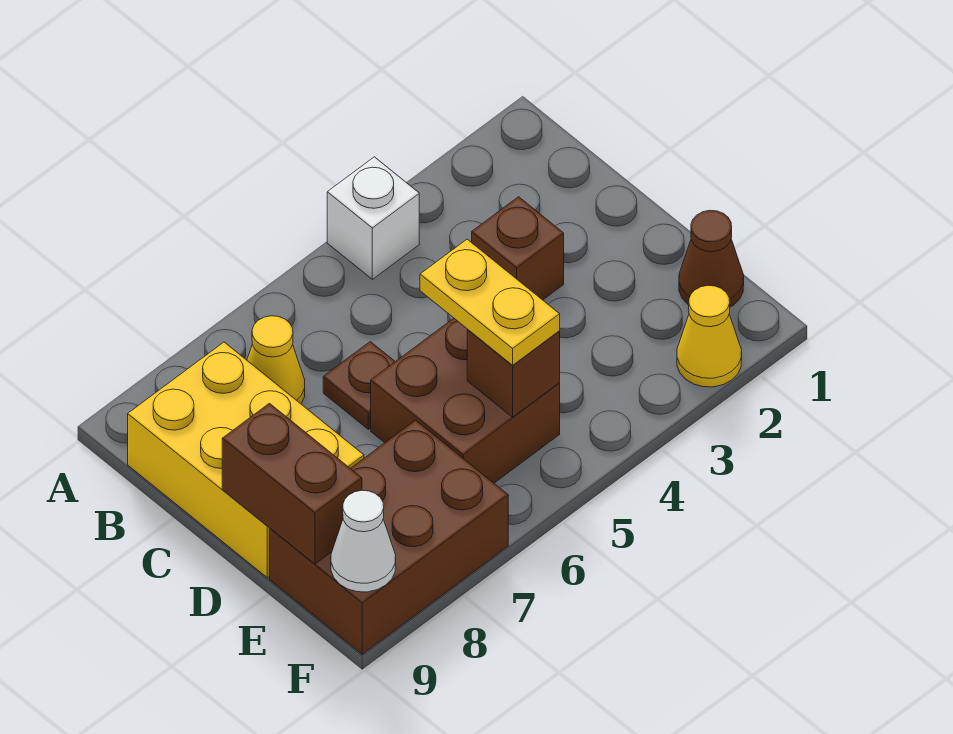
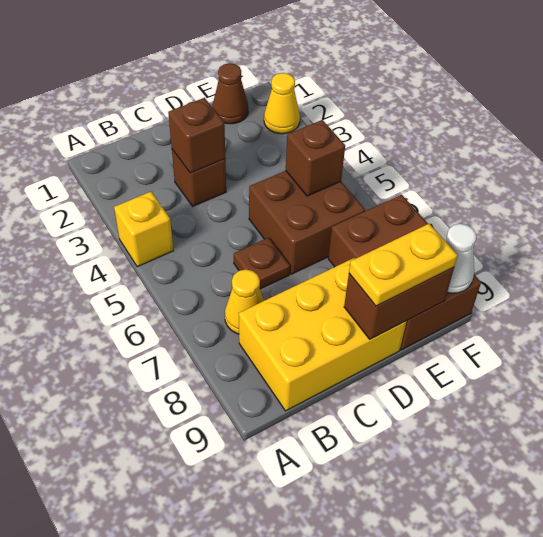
white 1x1 brick [327,157,419,279] -> yellow 1x1 brick [114,192,173,267]
none -> brown 1x1 brick [168,98,225,173]
yellow 1x2 plate [420,239,560,365] -> yellow 1x2 plate moved to [349,224,458,306]

